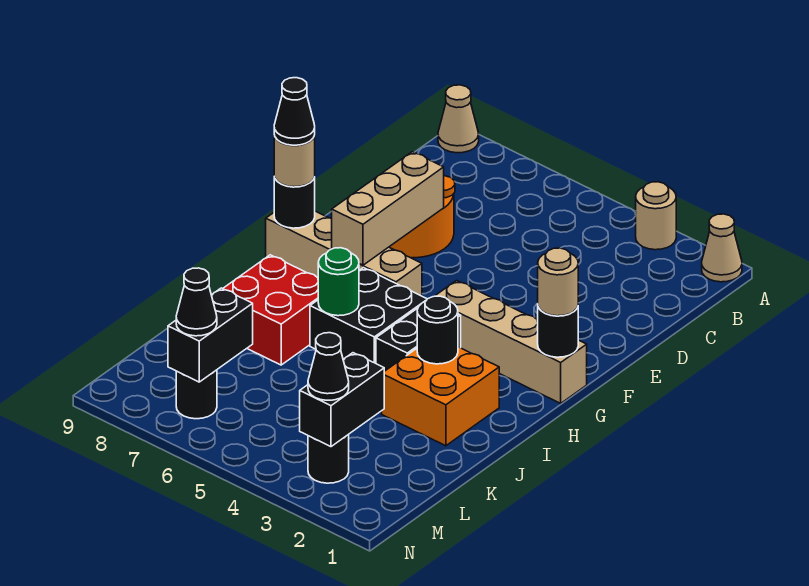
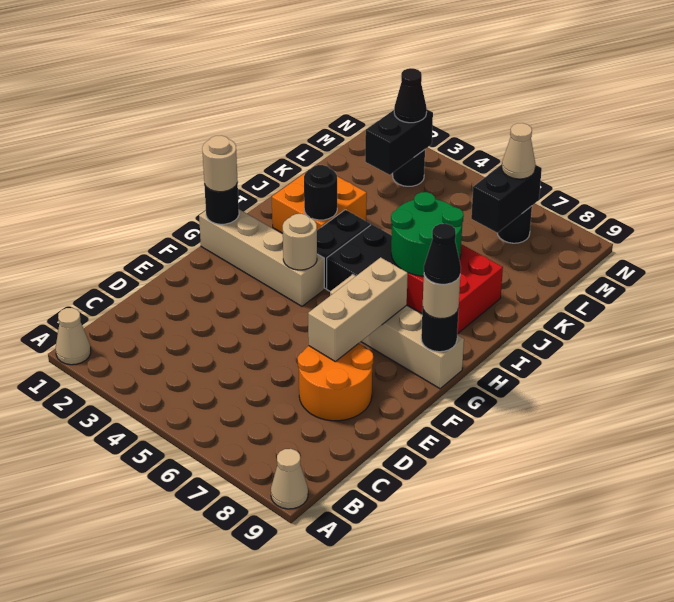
tan 1x1 round brick [636,182,676,250] -> tan 1x1 round brick moved to [283,214,317,270]
green 1x1 round brick [318,248,359,316] -> green 2x2 round brick [391,192,464,276]
black 1x1 cone [176,268,217,336] -> tan 1x1 cone [502,123,536,179]

